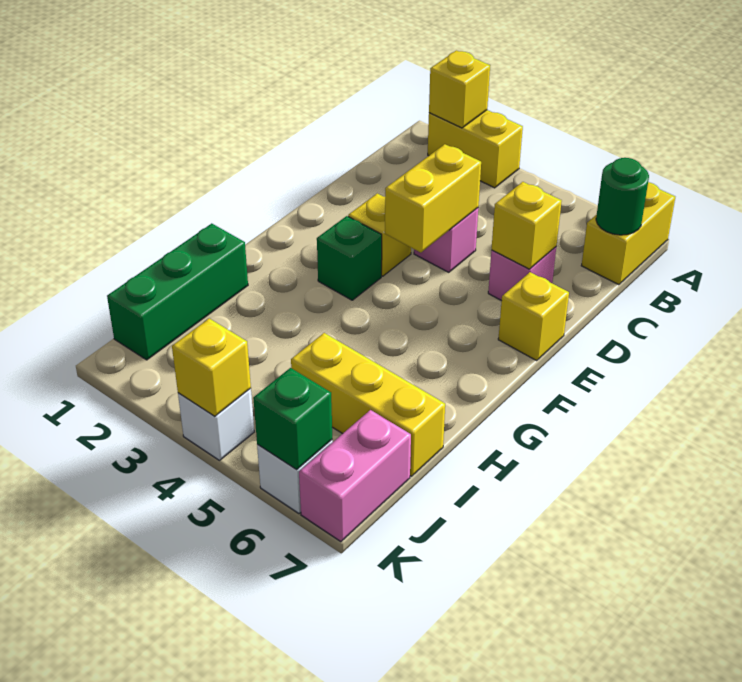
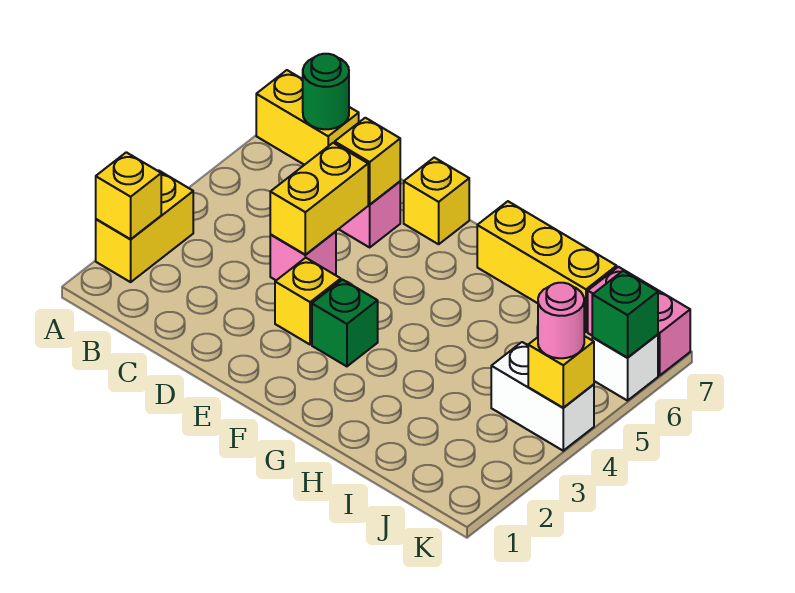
yellow 1x2 brick [385,144,481,253] -> yellow 1x2 brick turned to [270,143,368,255]
green 1x3 brick [107,223,248,360] -> none
yellow 1x3 brick [291,333,445,476] -> yellow 1x3 brick turned to [477,201,617,332]
white 1x1 brick [178,388,254,460] -> white 1x2 brick [491,342,594,451]
none -> pink 1x1 round brick [538,283,584,358]

